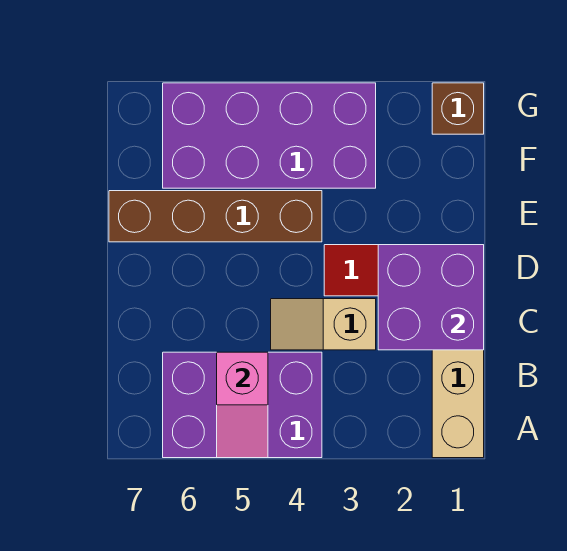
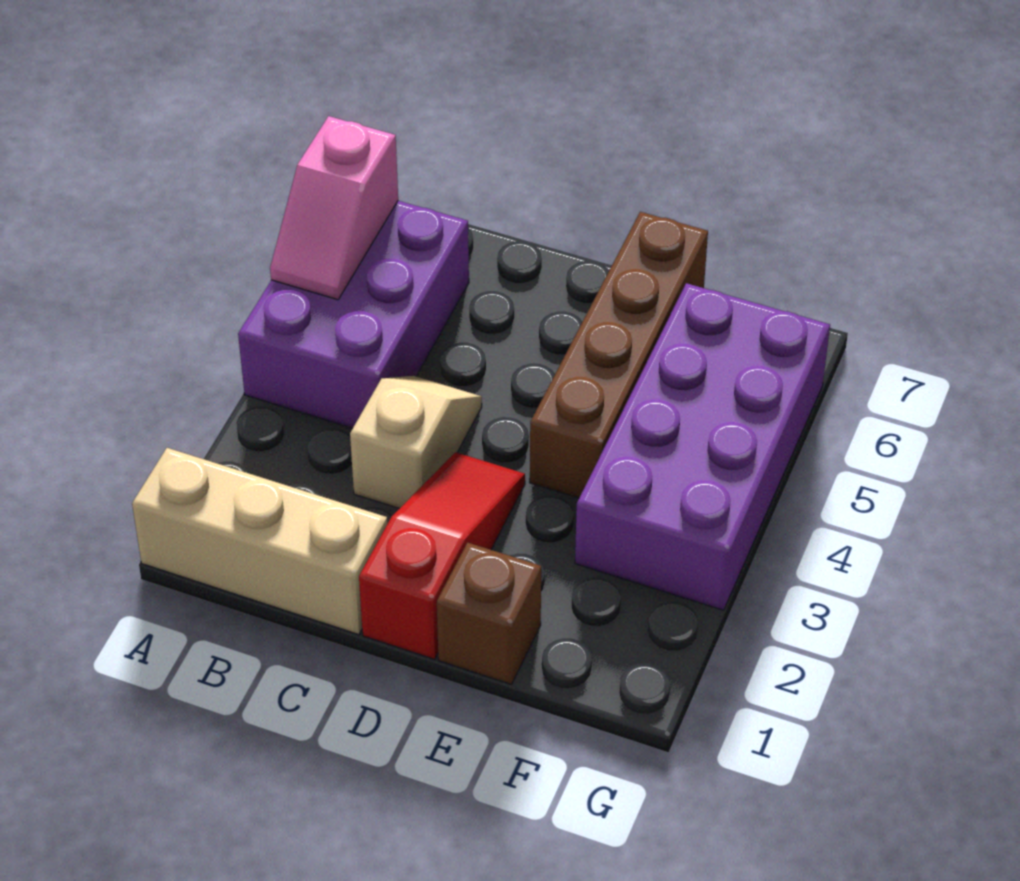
pink 1x2 slope [217,352,268,458] -> pink 1x2 slope turned to [270,116,398,300]
purple 2x2 brick [378,245,484,350] -> none
brown 1x1 brick [432,83,484,134] -> brown 1x1 brick moved to [437,543,541,685]

